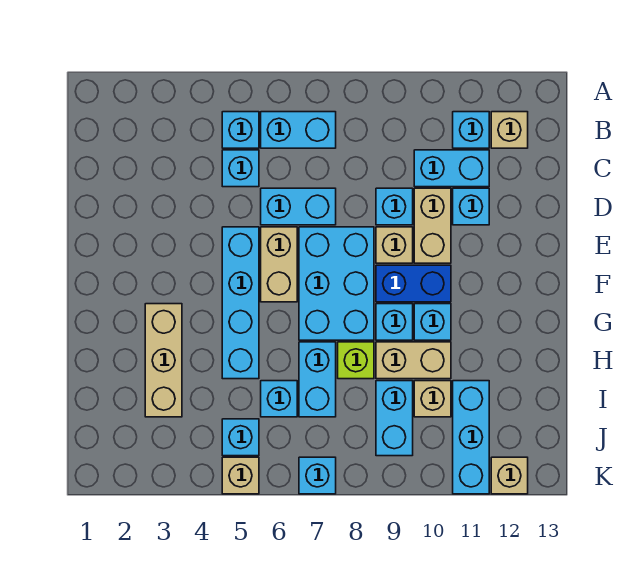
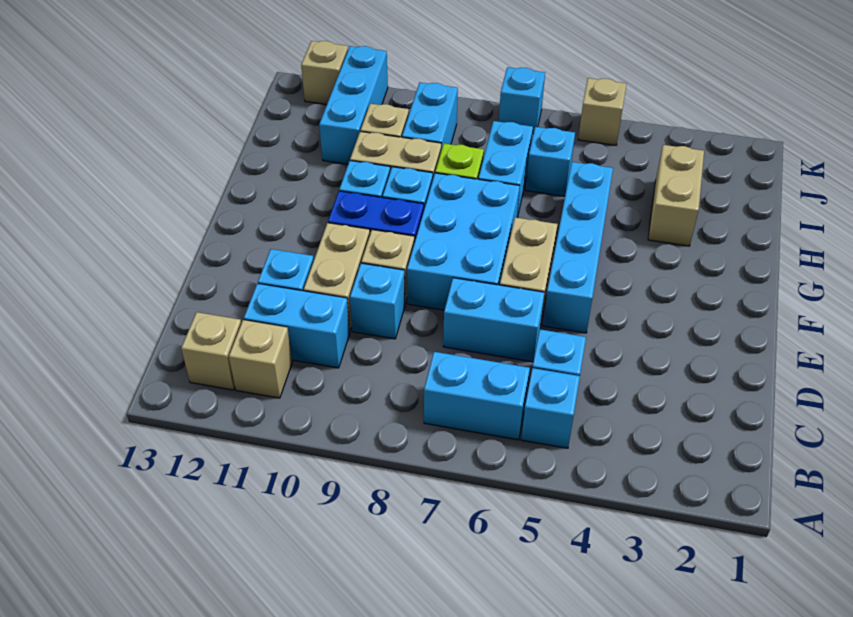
cyan 1x1 brick [453,112,489,148] -> tan 1x1 brick [229,320,292,398]
tan 1x3 brick [145,304,182,417] -> tan 1x2 brick [648,145,704,246]
cyan 1x1 brick [222,419,259,456] -> none

